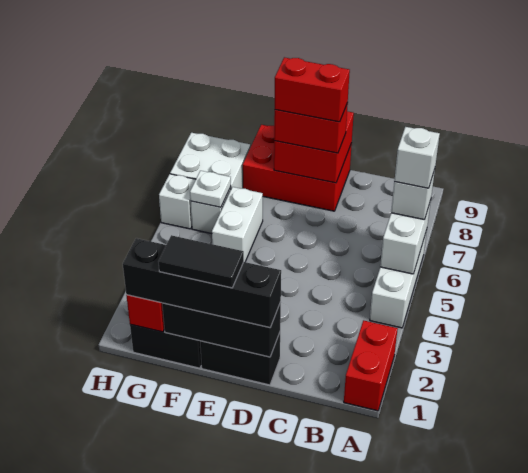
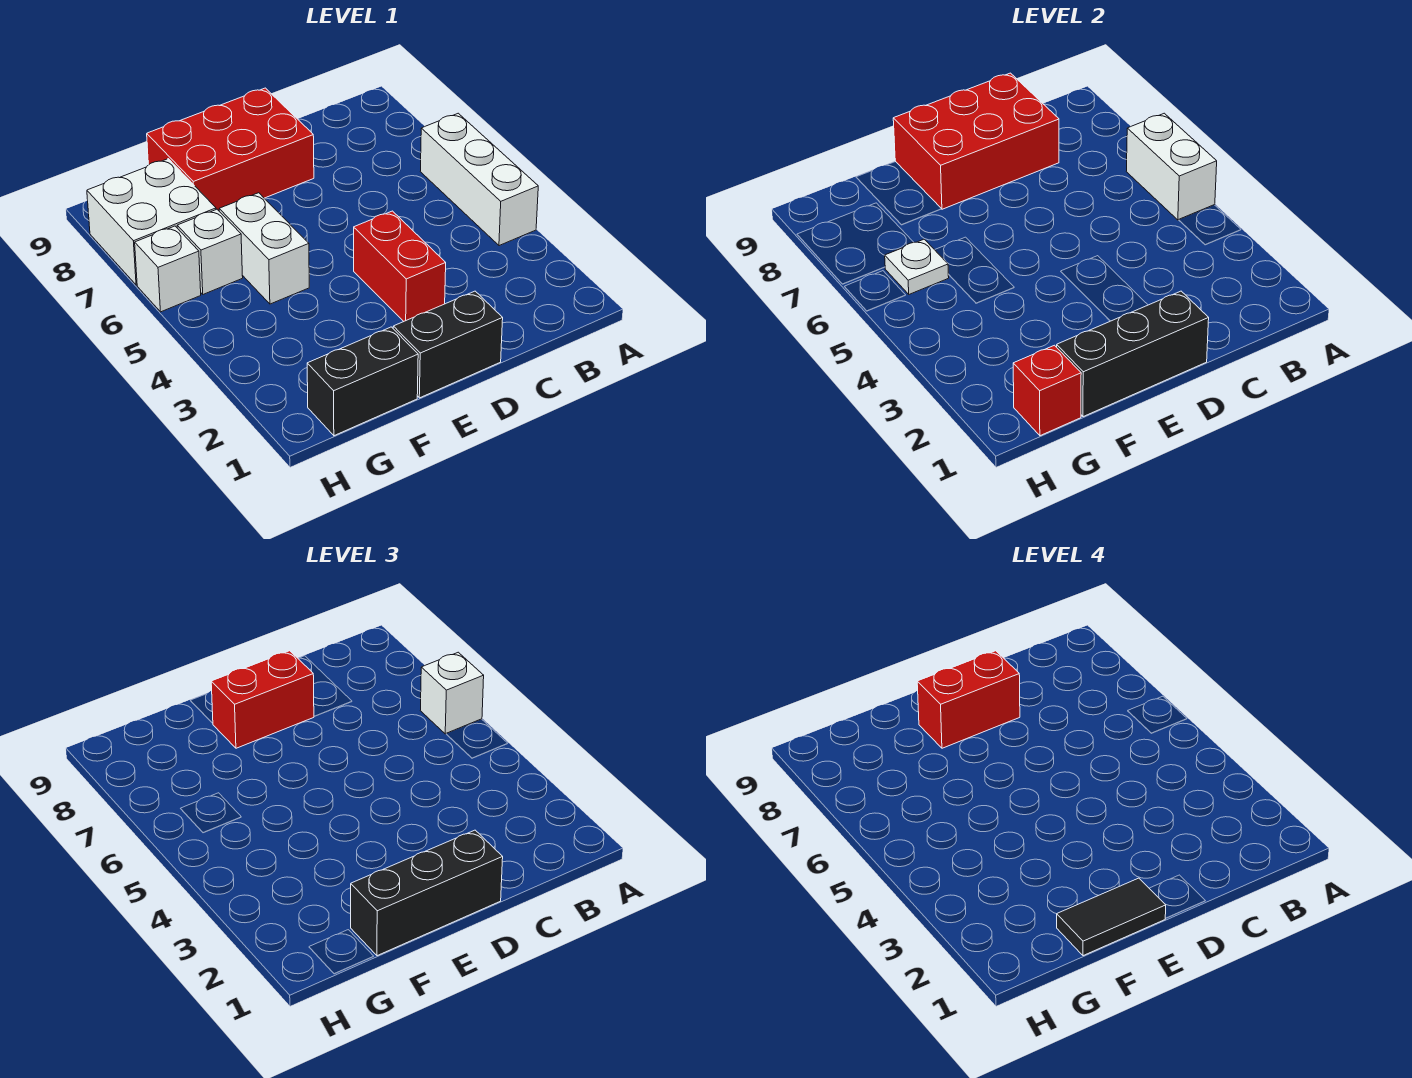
red 1x2 brick [344,320,398,411] -> red 1x2 brick moved to [354,211,446,321]
white 1x1 brick [394,127,440,188] -> none
black 1x4 brick [123,238,281,328] -> black 1x3 brick [351,830,503,956]
red 2x2 brick [274,111,354,183] -> red 2x3 brick [893,73,1059,209]

